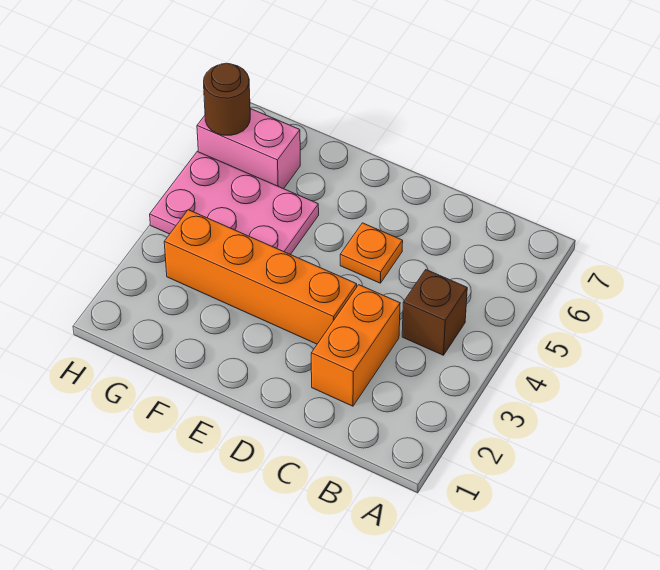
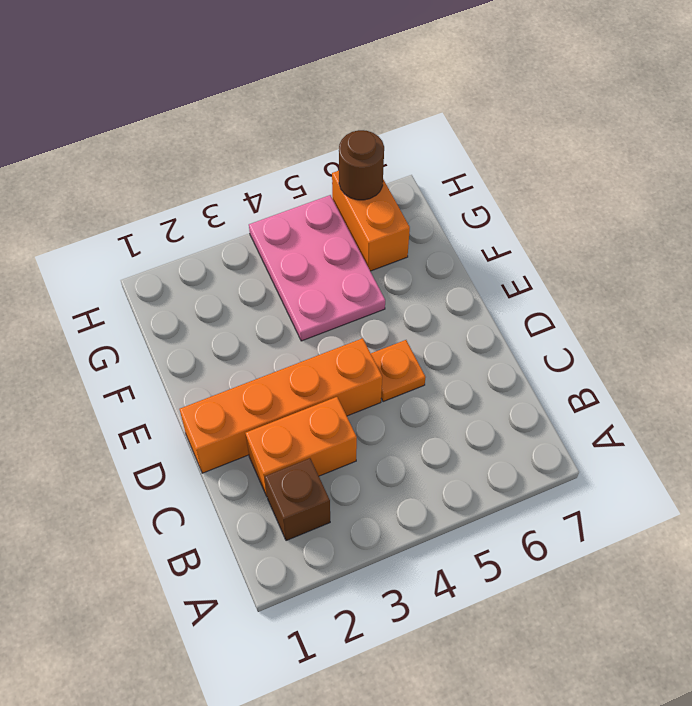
brown 1x1 brick [402,270,467,355] -> brown 1x1 brick moved to [265,458,330,541]
orange 1x4 brick [164,210,357,344] -> orange 1x4 brick turned to [179,338,382,473]
pink 1x2 brick [197,109,300,189] -> orange 1x2 brick [332,171,410,271]

